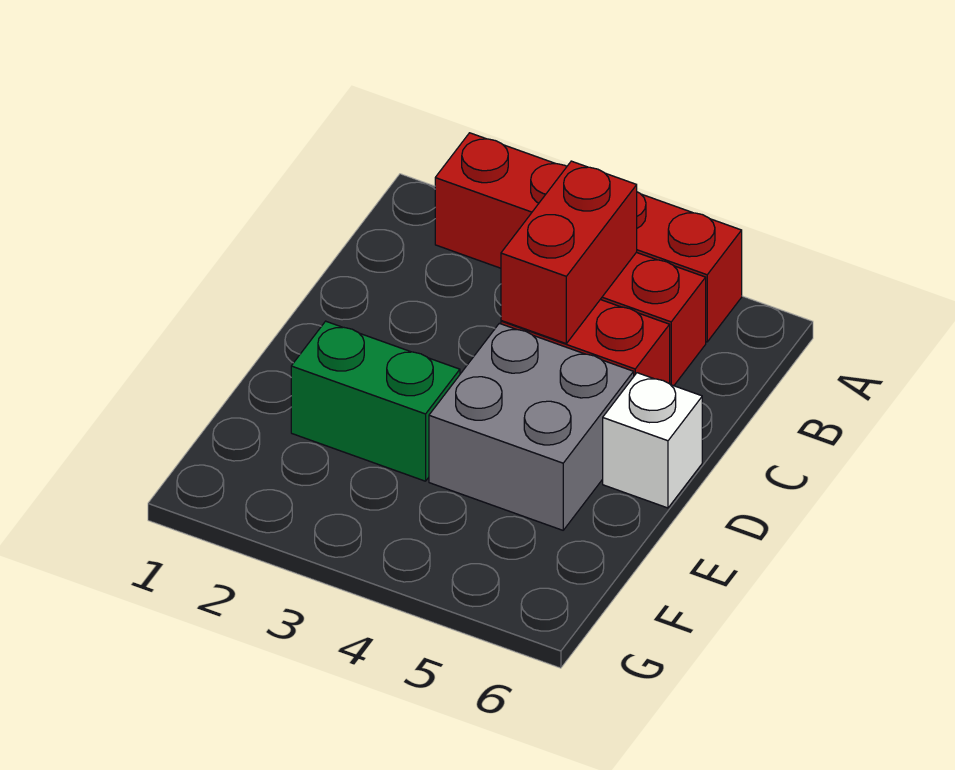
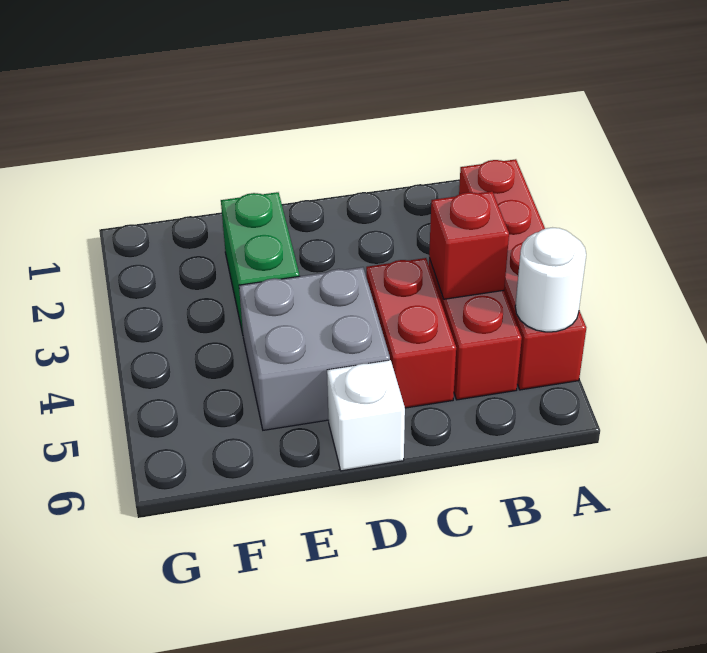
none -> white 1x1 round brick [515,228,586,332]
red 1x2 brick [501,161,637,343] -> red 1x1 brick [429,191,509,299]

